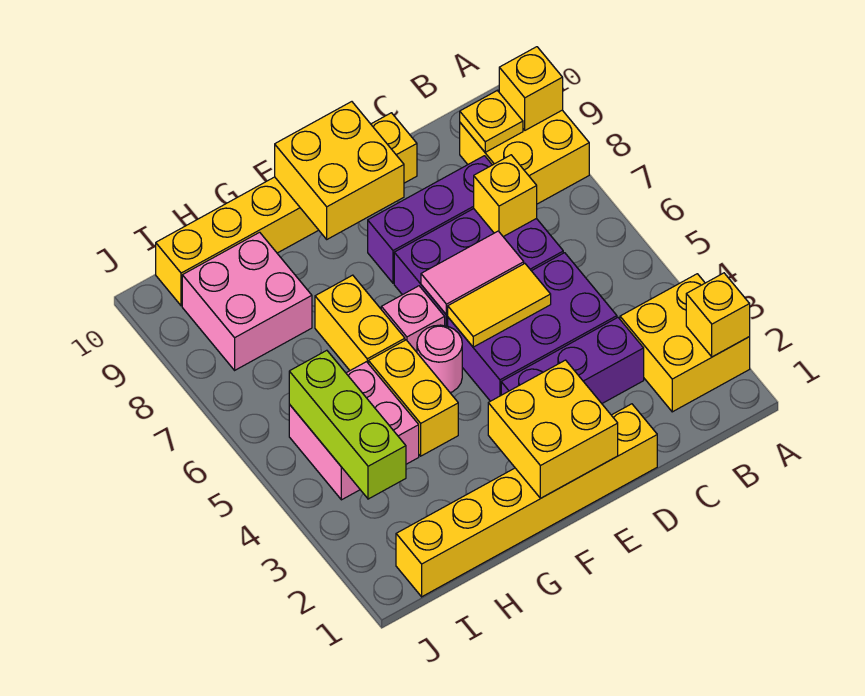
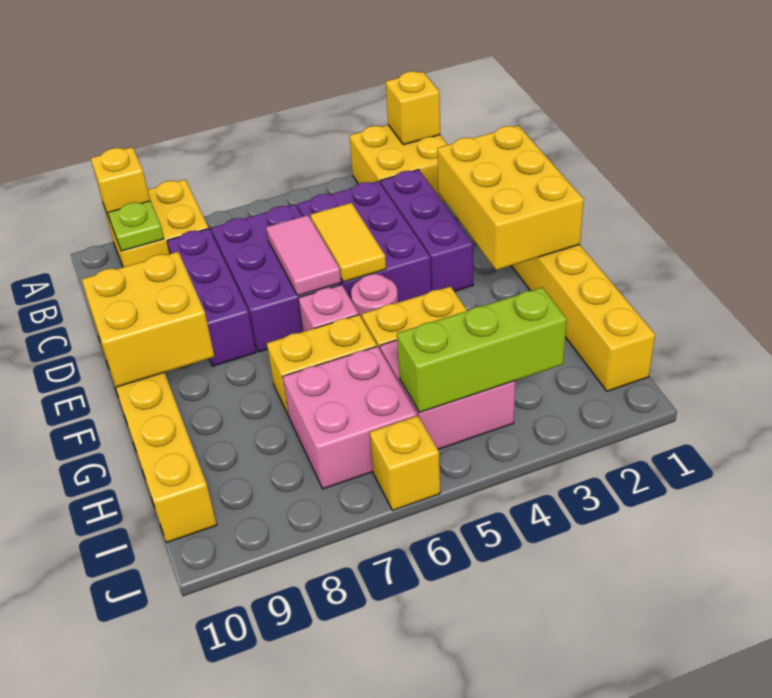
yellow 1x1 plate [460,90,523,152] -> lime 1x1 plate [108,201,164,251]
yellow 1x1 brick [474,155,537,237] -> yellow 1x1 brick moved to [370,416,440,510]
yellow 2x2 brick [488,360,618,498] -> yellow 2x3 brick [437,126,584,270]
pink 2x2 brick [182,232,312,370] -> pink 2x2 brick moved to [283,346,417,489]

